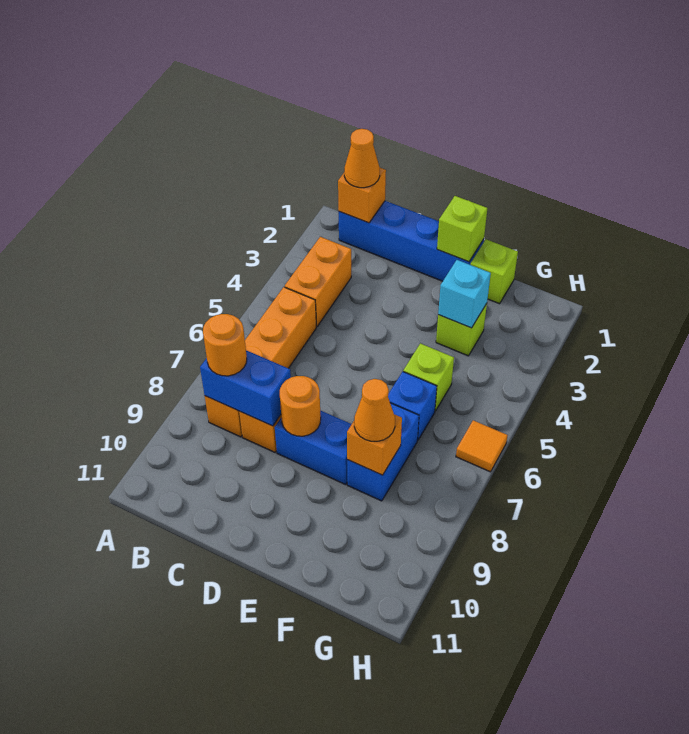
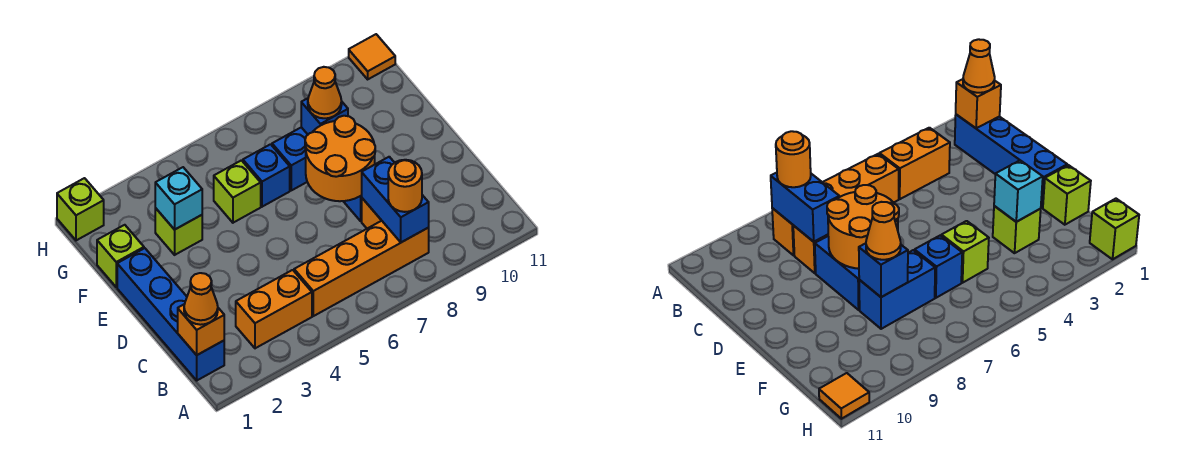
orange 1x1 round brick [280,376,321,436] -> orange 2x2 round brick [305,116,375,201]
lime 1x1 brick [437,196,487,262] -> lime 1x1 brick moved to [57,178,104,240]
orange 1x1 brick [347,414,402,475] -> blue 1x1 brick [301,98,348,134]
orange 1x1 tile [456,420,508,472] -> orange 1x1 tile moved to [349,34,395,79]

